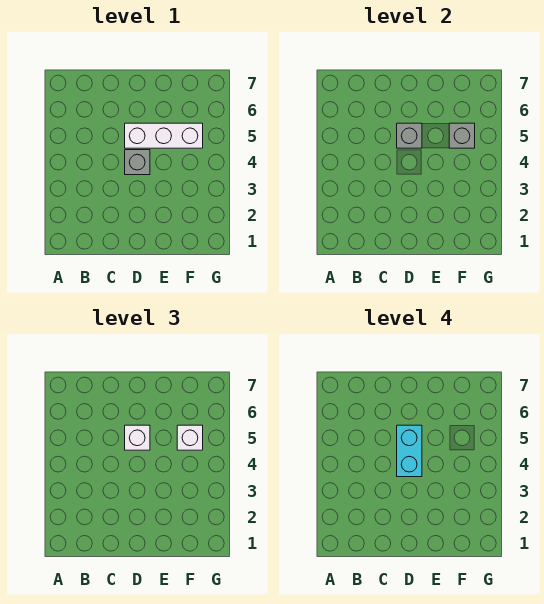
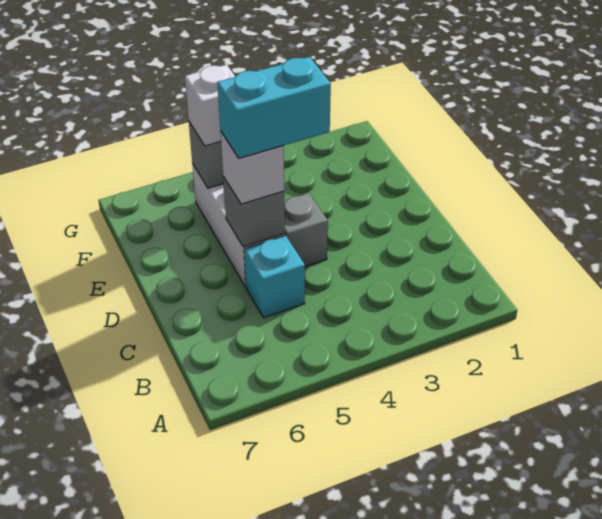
none -> cyan 1x1 brick [244,235,305,318]

